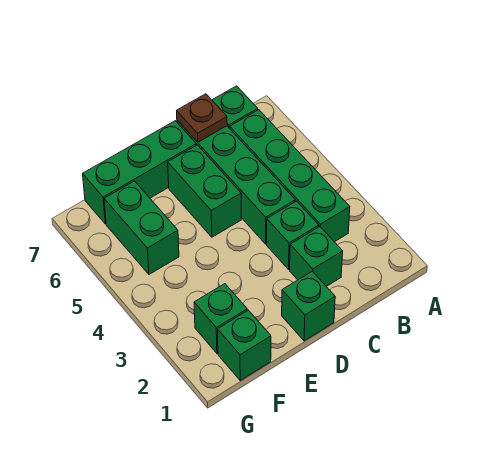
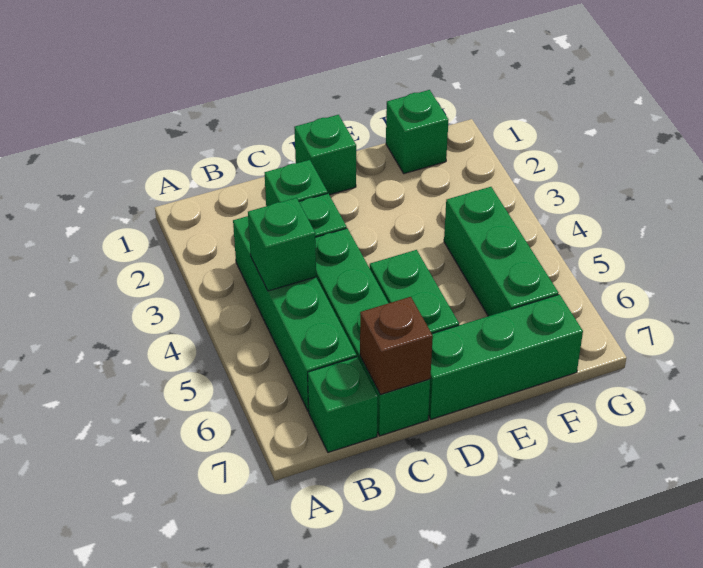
brown 1x1 plate [177,94,227,142] -> brown 1x1 brick [360,297,433,395]
green 1x1 brick [194,284,247,353] -> green 1x1 brick moved to [248,198,316,291]
green 1x2 brick [104,181,179,274] -> green 1x3 brick [444,187,558,316]

